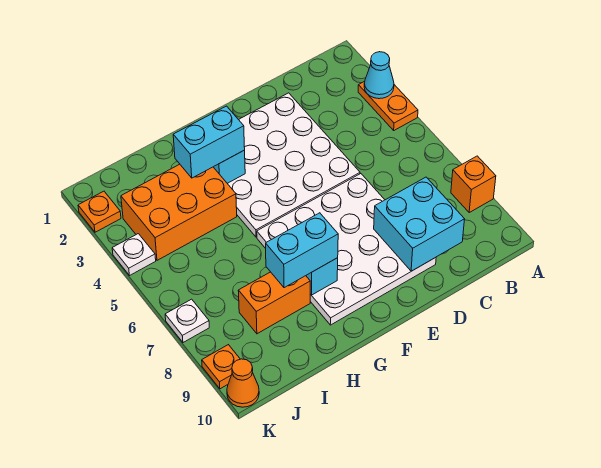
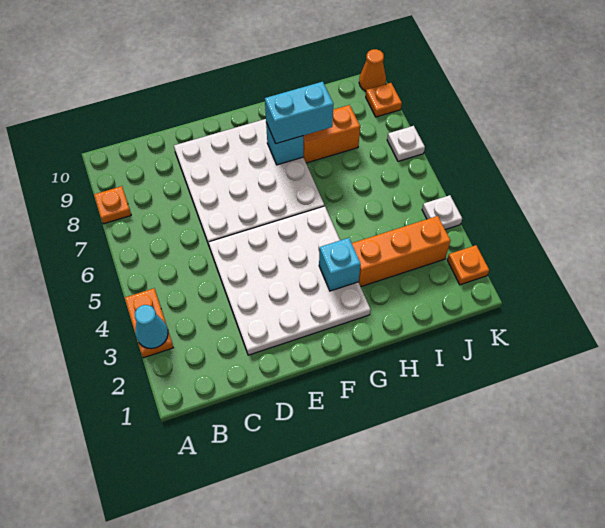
orange 1x1 brick [451,156,496,212] -> orange 1x1 plate [94,186,131,224]
cyan 2x2 brick [374,177,465,271] -> none
cyan 1x2 brick [173,106,245,178] -> none
orange 2x3 brick [121,164,237,260] -> orange 1x3 brick [352,216,450,287]

